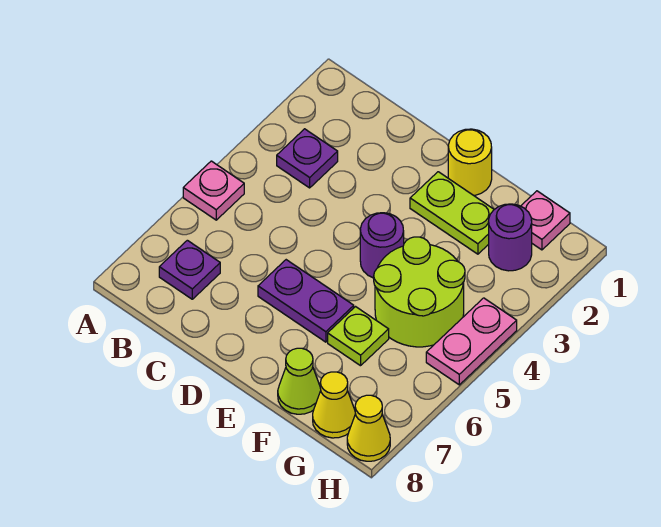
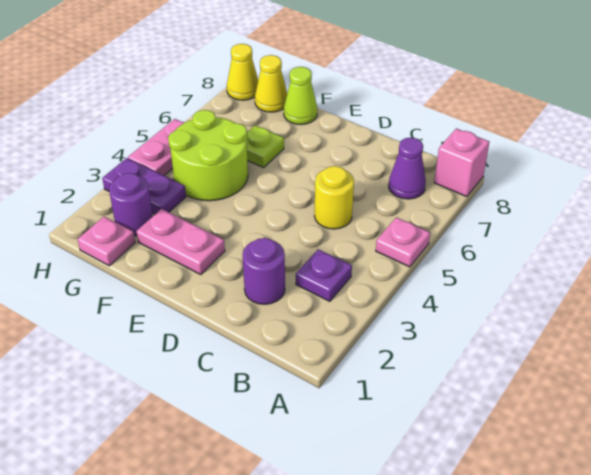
none -> pink 1x1 brick [434,128,489,197]
purple 1x1 plate [159,240,220,299] -> purple 1x1 cone [389,138,426,199]
purple 1x2 plate [258,260,354,342] -> purple 1x2 plate moved to [102,158,186,214]
yellow 1x1 round brick [448,129,492,196] -> yellow 1x1 round brick moved to [315,166,354,229]
lime 1x2 plate [410,172,494,254] -> pink 1x2 plate [136,209,225,275]
purple 1x1 round brick [360,213,404,278] -> purple 1x1 round brick moved to [243,238,285,304]

